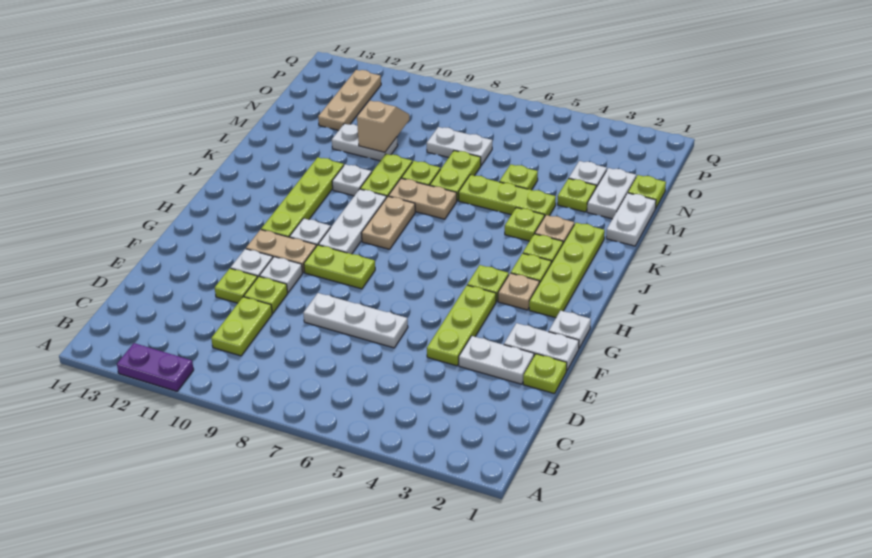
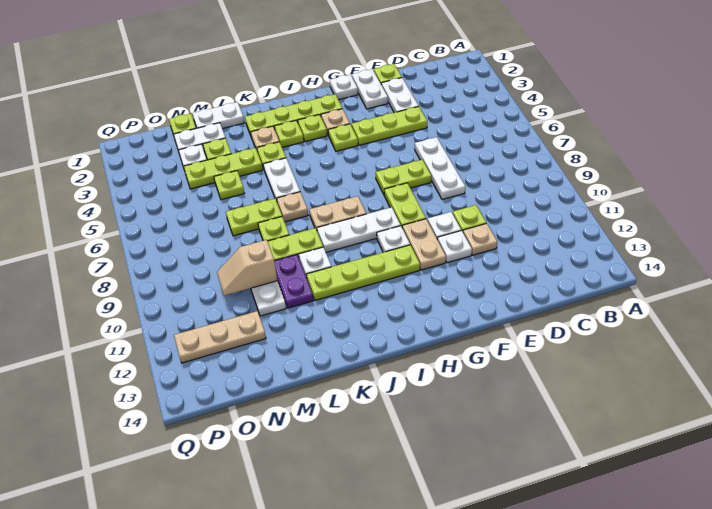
purple 1x2 plate [117,343,194,391] -> purple 1x2 plate moved to [274,255,313,308]
lime 1x2 plate [211,297,272,356] -> lime 1x2 plate moved to [376,160,431,194]
lime 1x1 plate [215,268,257,303] -> tan 1x1 plate [463,223,497,255]
tan 1x2 plate [388,178,457,219] -> tan 1x1 plate [277,192,308,222]
lime 1x3 plate [458,175,556,217] -> lime 1x3 plate turned to [184,148,263,189]
white 1x2 plate [427,127,492,165] -> white 1x2 plate moved to [263,158,300,201]

